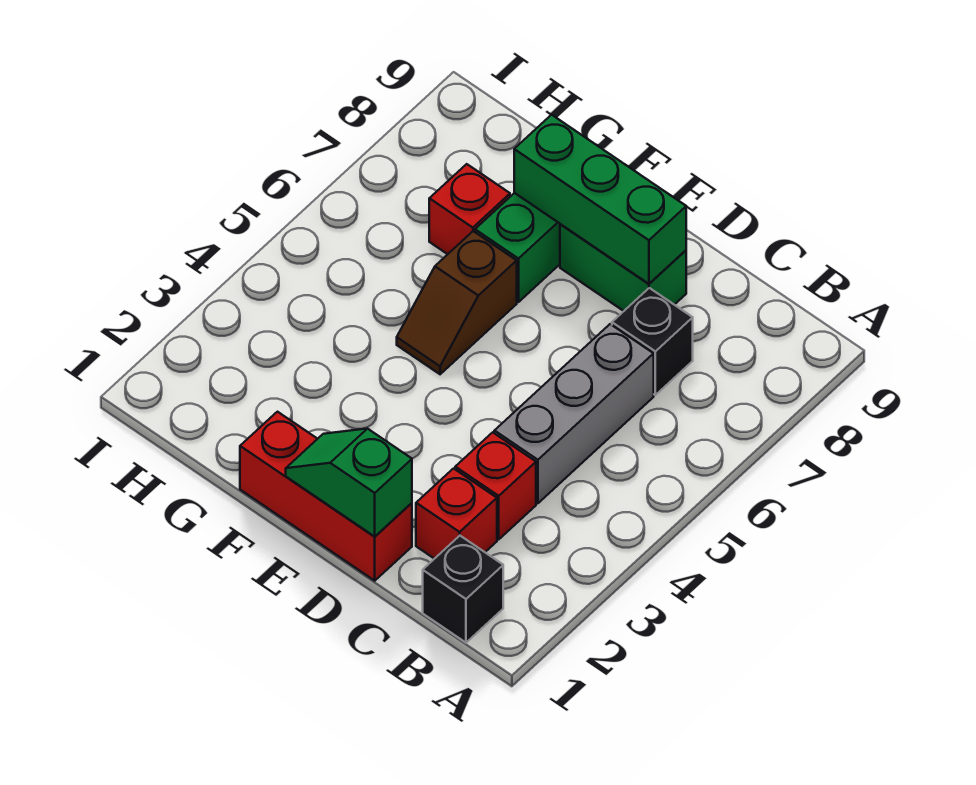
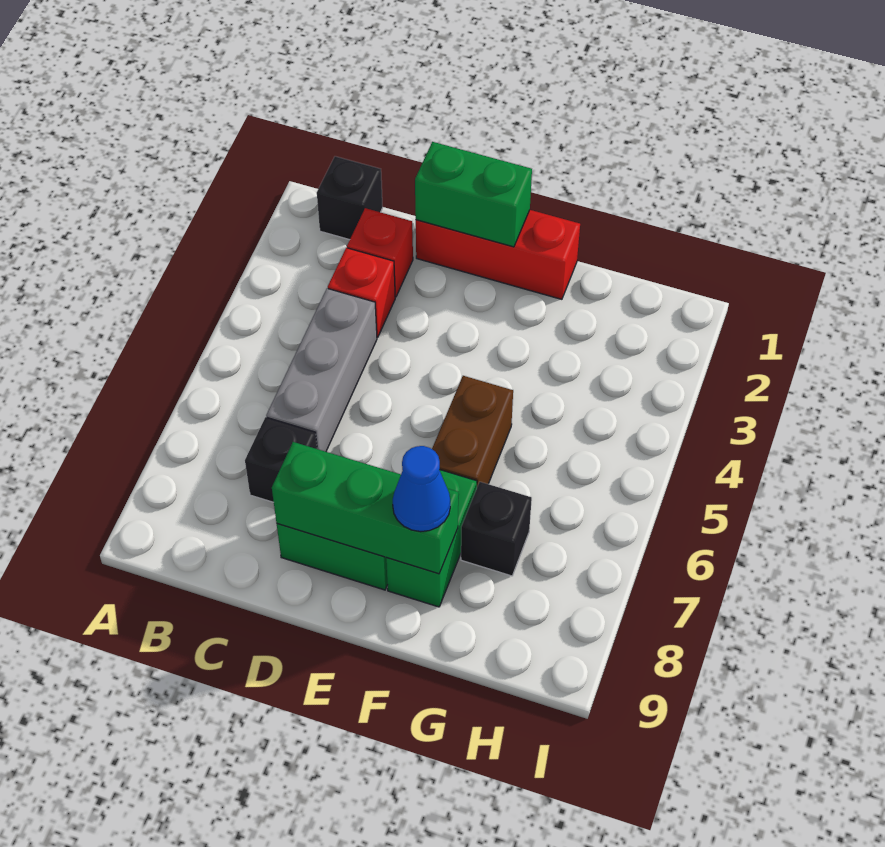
green 1x2 slope [286,429,412,537] -> green 1x2 brick [415,142,532,247]
brown 1x2 slope [397,231,517,374] -> brown 1x2 brick [432,376,513,487]
none -> blue 1x1 cone [393,446,450,532]
red 1x1 brick [429,164,510,254] -> black 1x1 brick [461,482,532,576]

